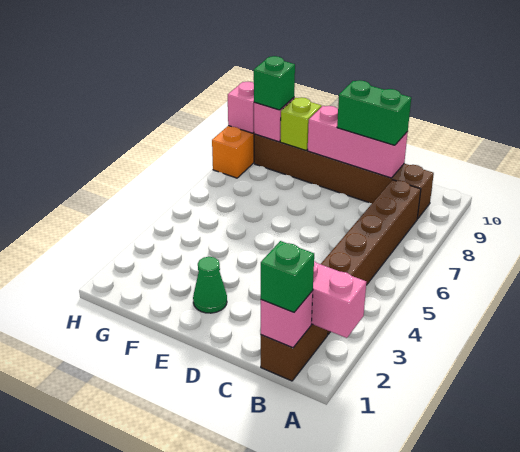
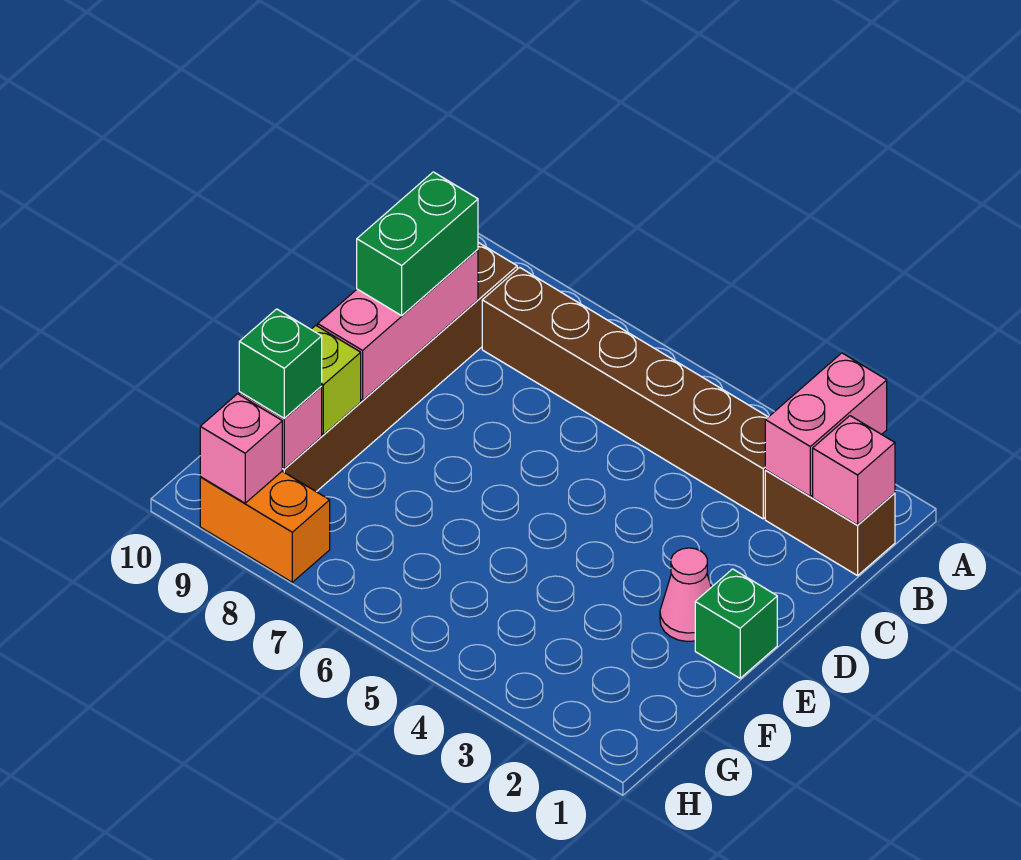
green 1x1 brick [261,241,314,312] -> green 1x1 brick moved to [695,569,777,678]
green 1x1 cone [193,257,227,313] -> pink 1x1 cone [660,548,711,642]

